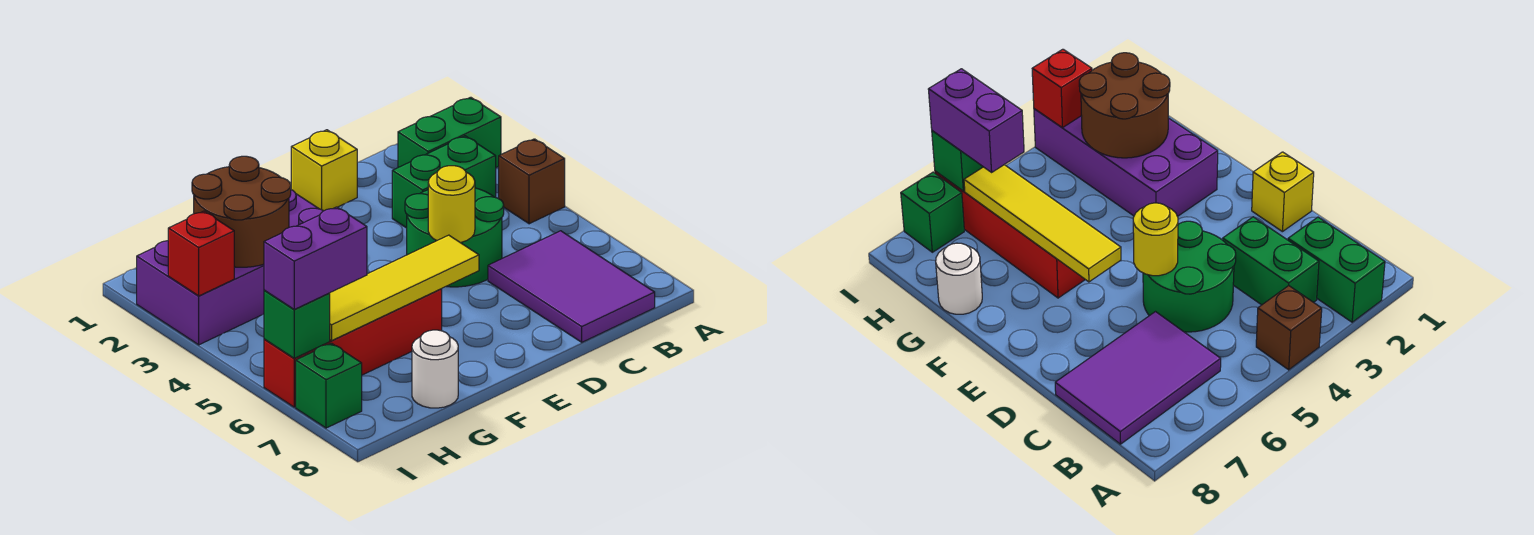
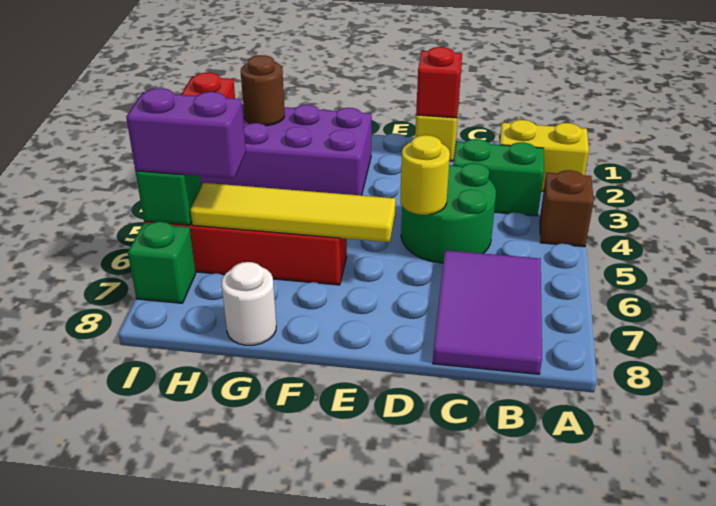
green 1x2 brick [398,97,501,168] -> yellow 1x2 brick [499,120,589,191]
none -> red 1x1 brick [416,47,462,118]
brown 2x2 round brick [192,156,291,267] -> brown 1x1 round brick [241,55,285,126]

